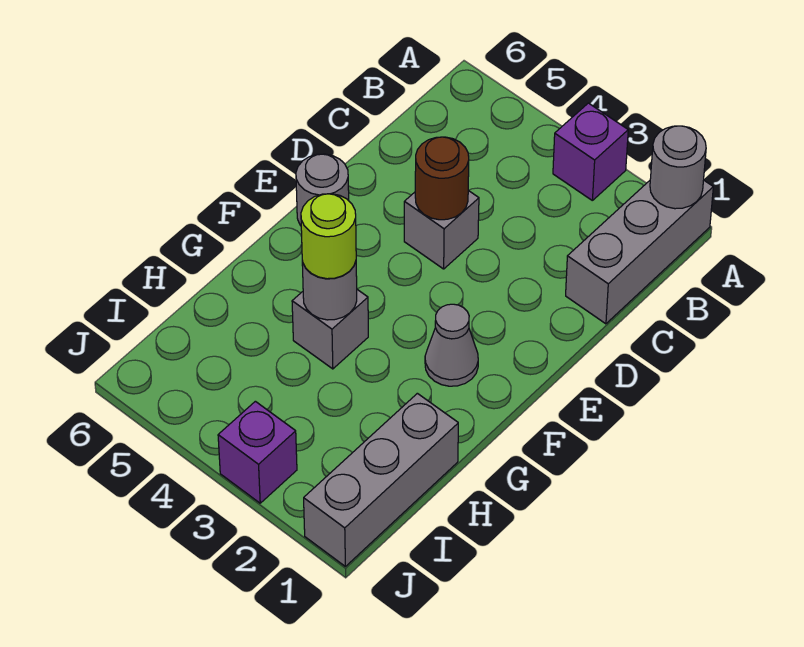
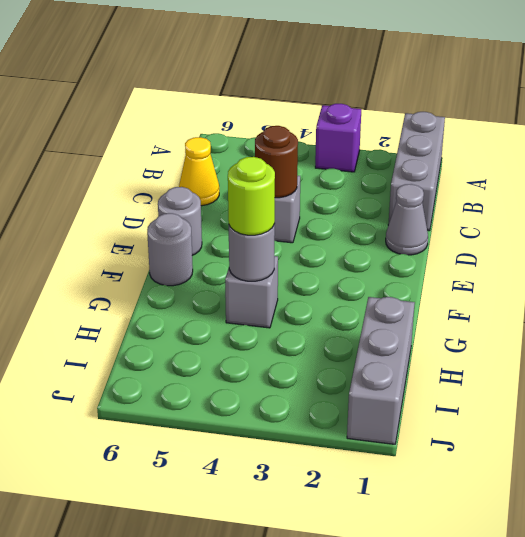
grey 1x1 round brick [650,126,706,209] -> grey 1x1 round brick moved to [147,213,193,286]
none -> yellow 1x1 cone [179,137,219,206]
grey 1x1 cone [425,304,478,386] -> grey 1x1 cone moved to [386,184,428,255]
purple 1x1 brick [218,401,297,503] -> none

